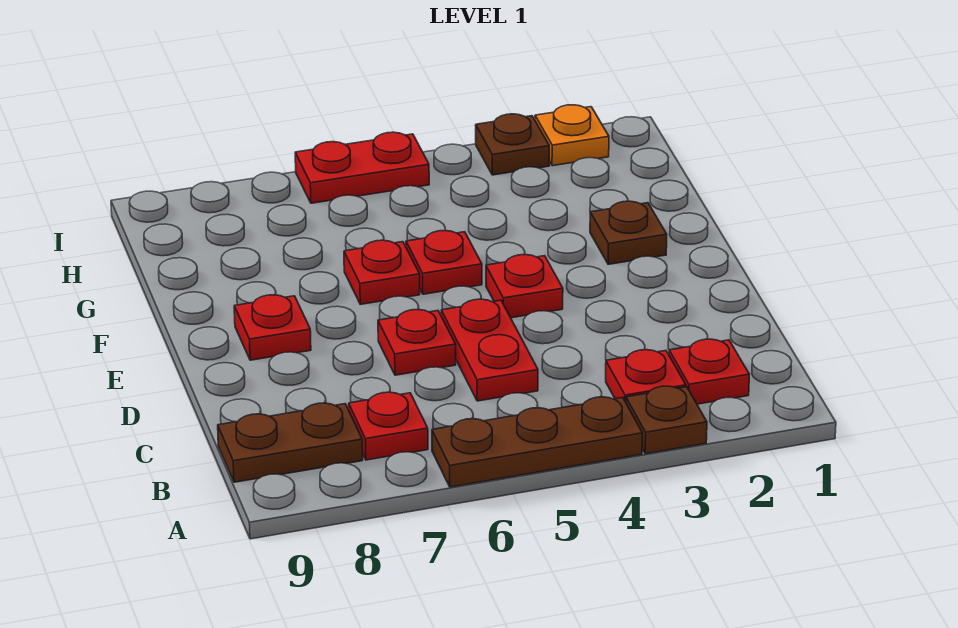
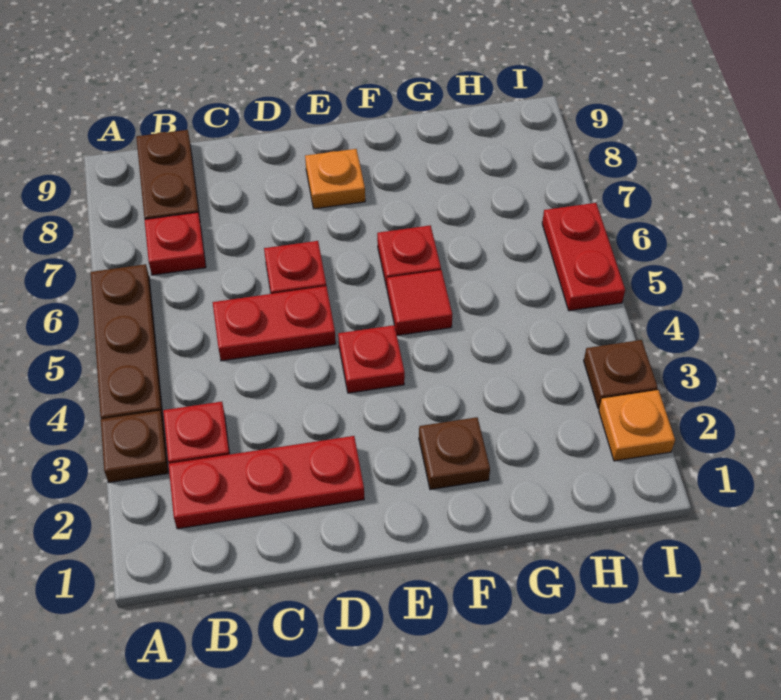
red 1x1 plate [669,339,749,404] -> red 1x3 plate [169,436,364,529]
red 1x1 plate [234,295,311,360] -> orange 1x1 plate [305,149,365,209]
red 1x1 plate [406,231,482,294] -> red 1x1 tile [387,270,452,335]

